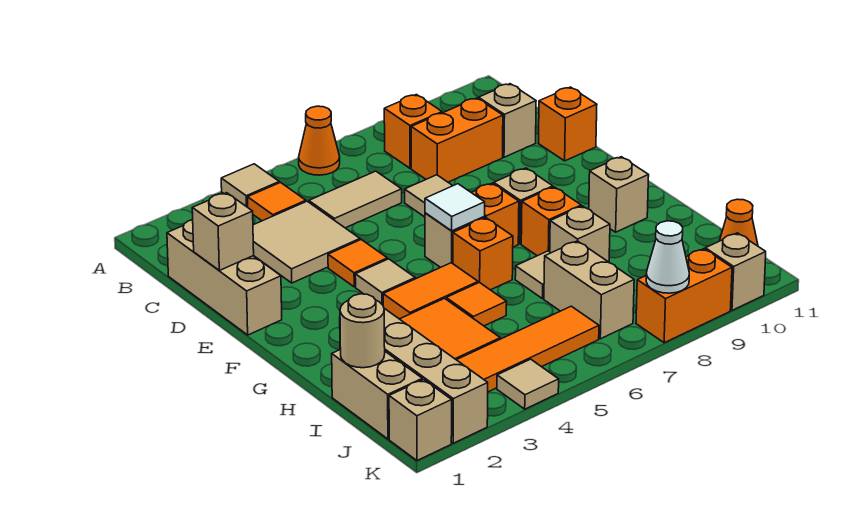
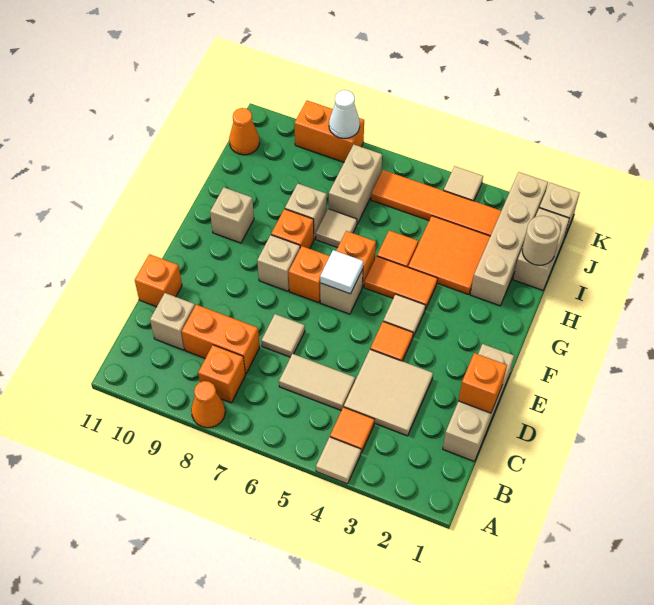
orange 1x1 cone [299,106,340,175] -> orange 1x1 cone moved to [191,381,225,428]
tan 1x1 brick [192,193,254,270] -> orange 1x1 brick [459,353,507,413]
tan 1x1 brick [705,233,766,310] -> none

